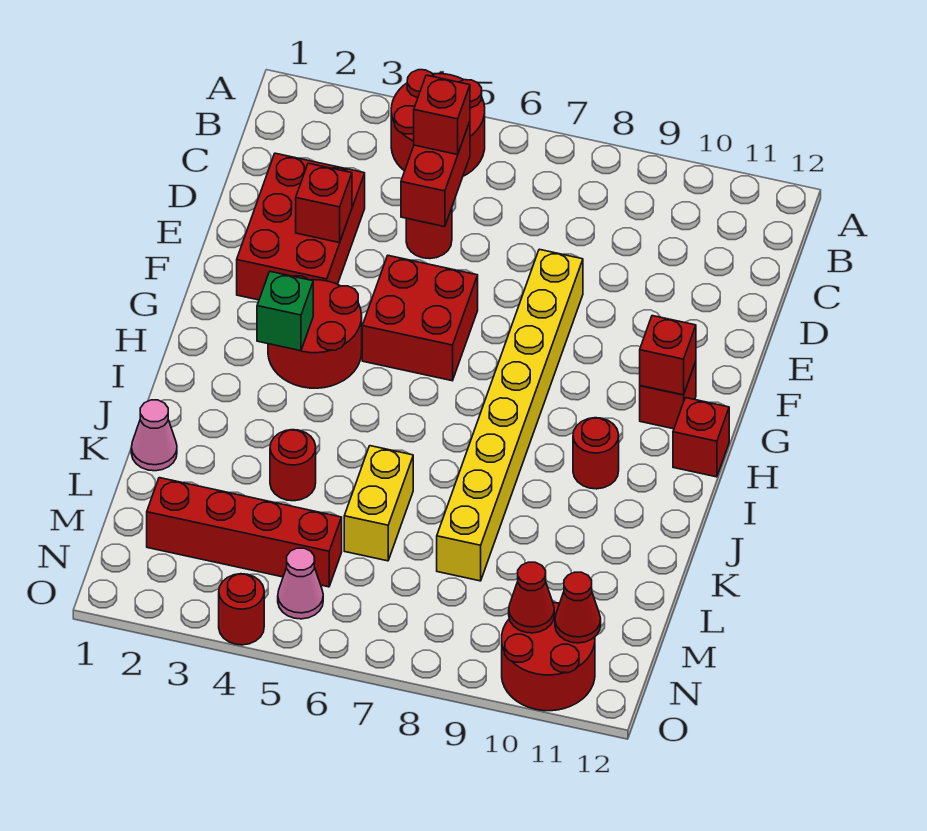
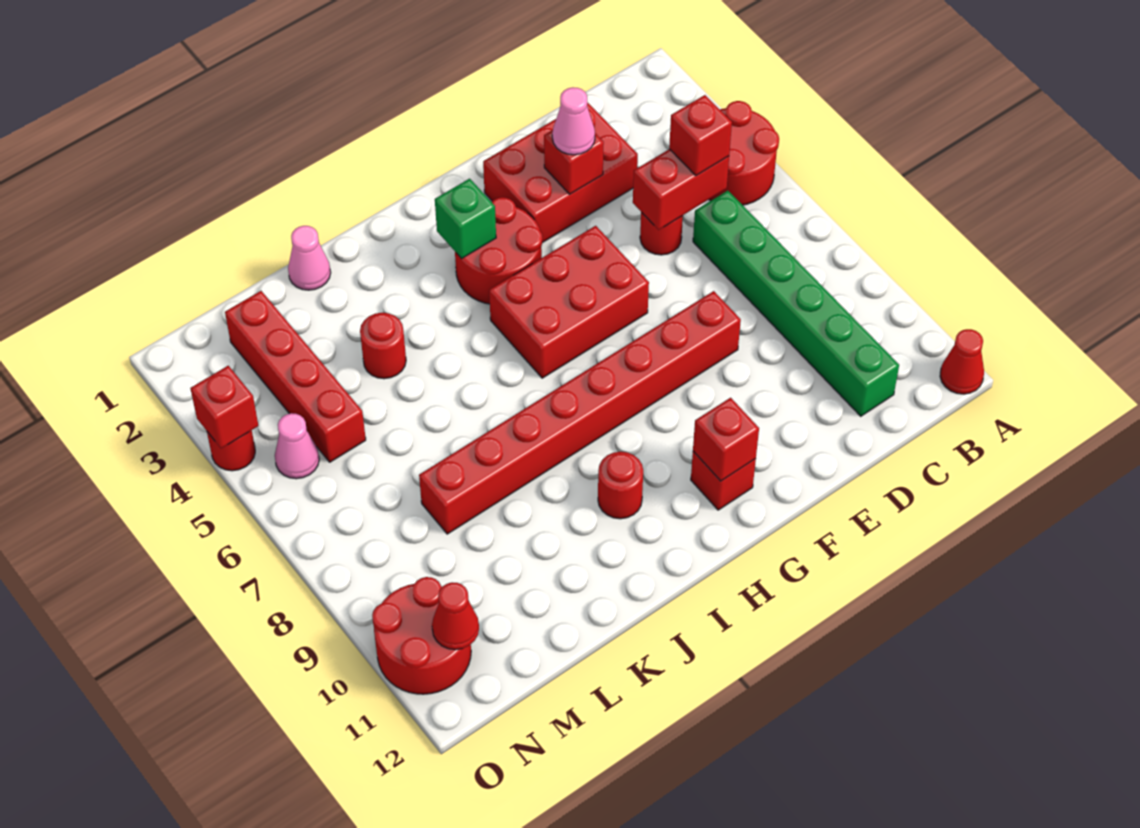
none -> green 1x6 brick [693,191,899,416]
none -> pink 1x1 cone [552,87,595,155]
yellow 1x8 brick [437,249,583,581] -> red 1x8 brick [419,291,741,534]
red 2x2 brick [362,256,478,381] -> red 2x3 brick [489,226,649,378]
red 1x1 brick [673,398,729,477] -> red 1x1 brick moved to [190,366,258,448]
yellow 1x2 brick [344,446,413,561] -> none
red 1x1 cone [509,562,554,633] -> red 1x1 cone moved to [940,329,984,394]

